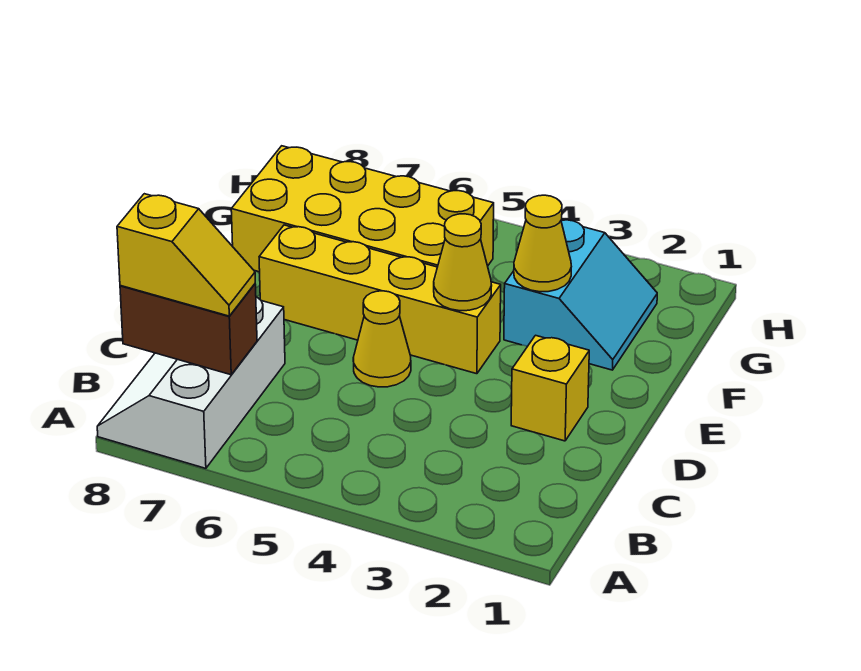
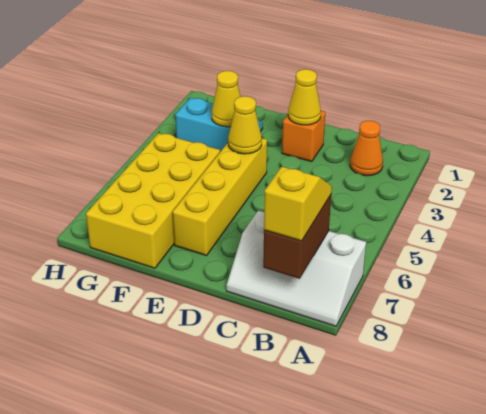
none -> orange 1x1 cone [350,121,383,176]
yellow 1x1 brick [511,335,589,441] -> orange 1x1 brick [282,111,325,162]
yellow 1x1 cone [353,291,411,387] -> yellow 1x1 cone moved to [288,69,321,125]

